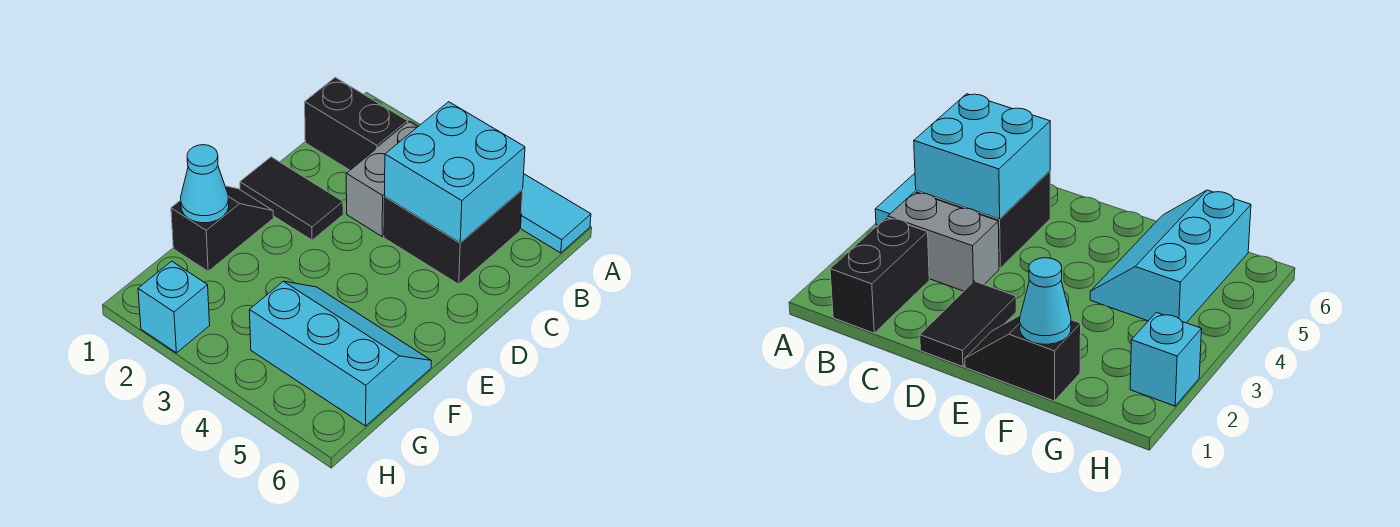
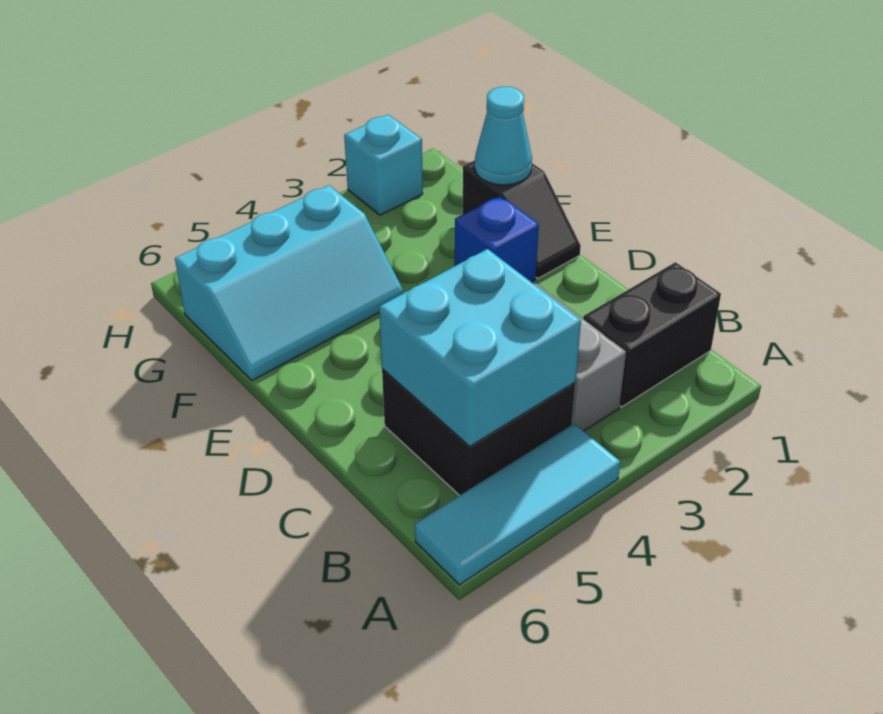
black 1x2 tile [240,157,343,240] -> none
none -> blue 1x1 brick [455,196,539,282]

